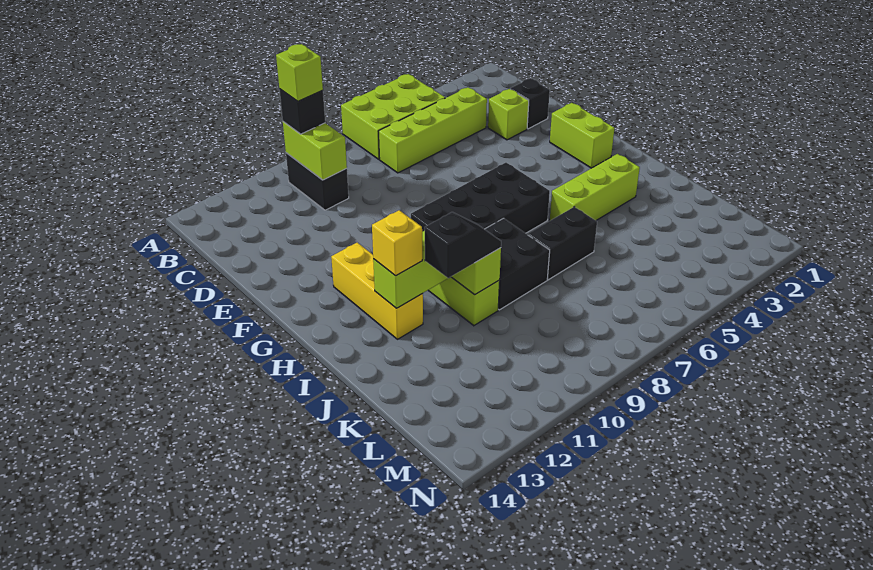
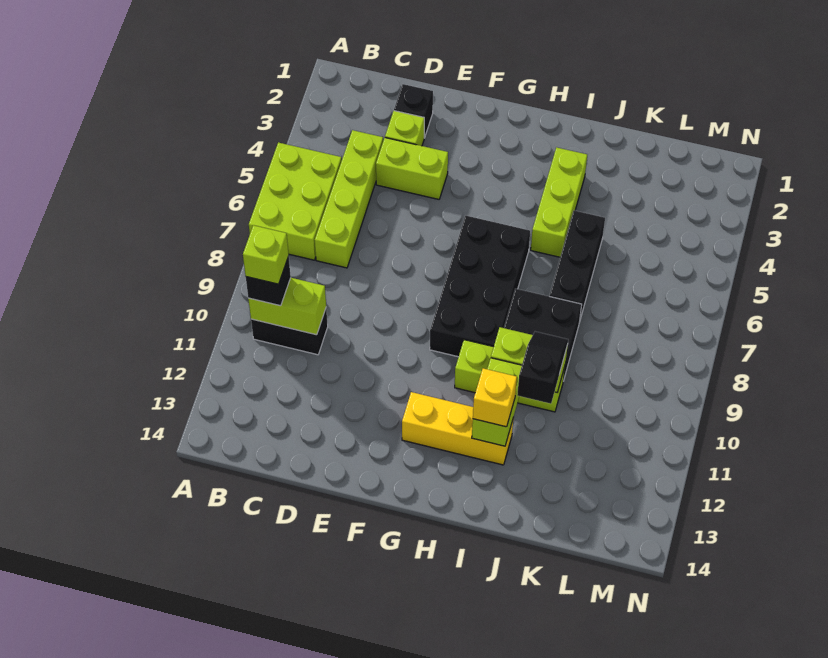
lime 1x2 brick [550,103,615,168] -> lime 1x2 brick moved to [376,138,448,199]
black 1x2 brick [528,207,597,280] -> black 1x3 brick [550,211,605,319]

